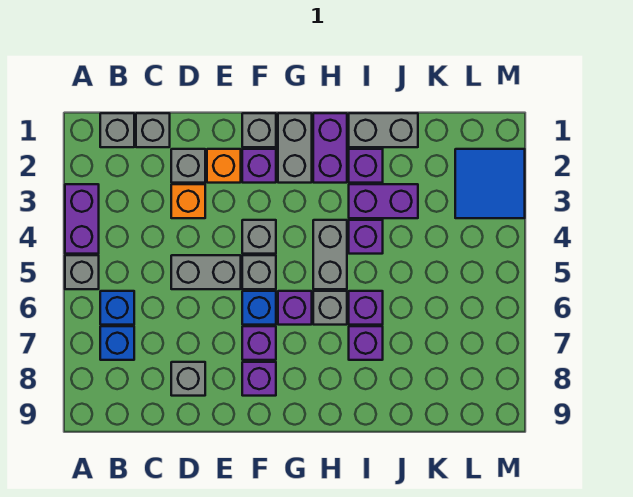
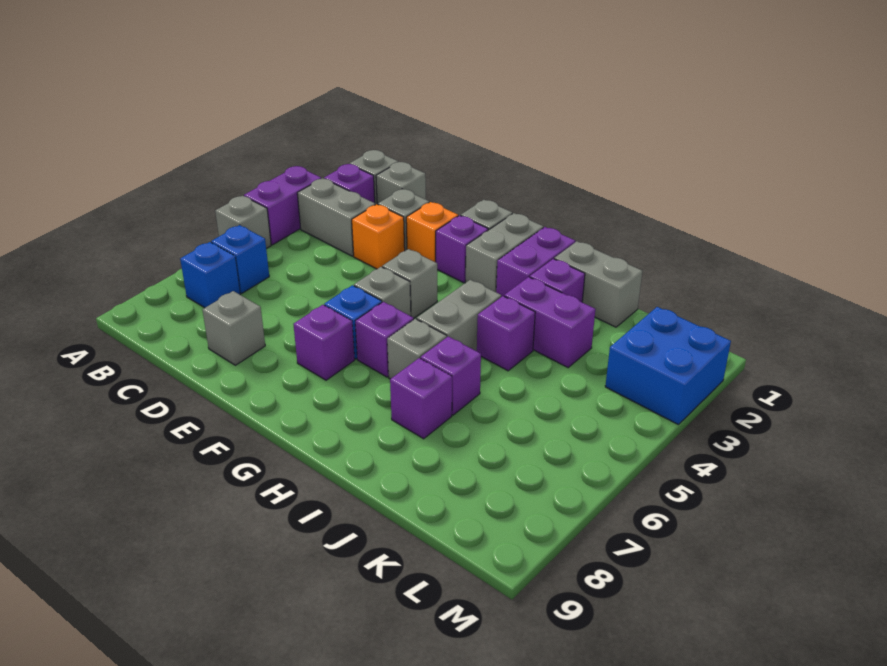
grey 1x2 brick [171,255,241,289] -> grey 1x2 brick moved to [297,179,375,256]
purple 1x1 brick [242,362,276,396] -> purple 1x1 brick moved to [324,164,375,203]
blue 2x2 tile [455,149,525,218] -> blue 2x2 brick [605,307,731,425]

